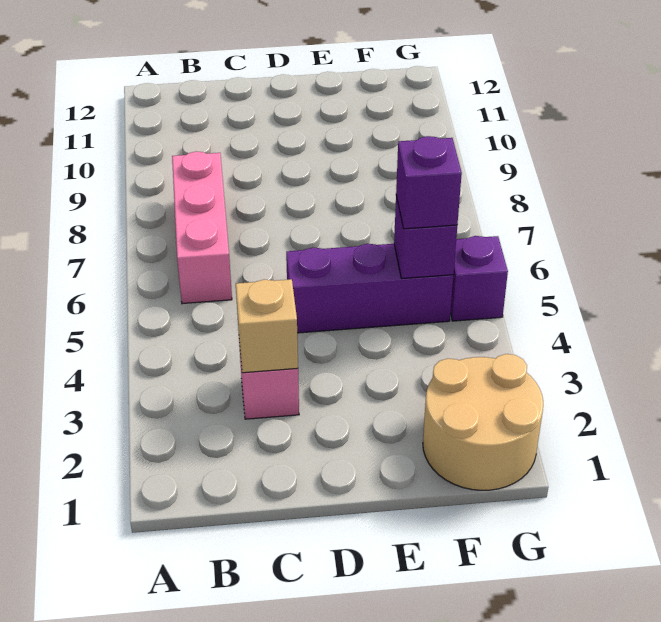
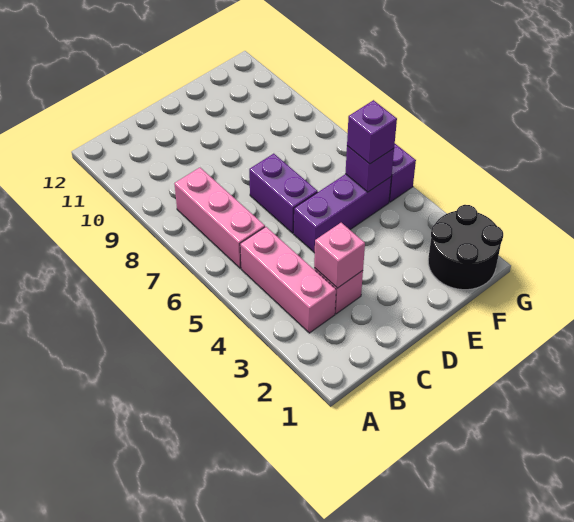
none -> pink 1x3 brick [240,227,336,333]
tan 1x1 brick [236,279,298,373] -> pink 1x1 brick [314,223,365,288]
none -> purple 1x2 brick [249,154,318,233]
tan 2x2 round brick [423,354,543,490] -> black 2x2 round brick [428,205,503,290]

